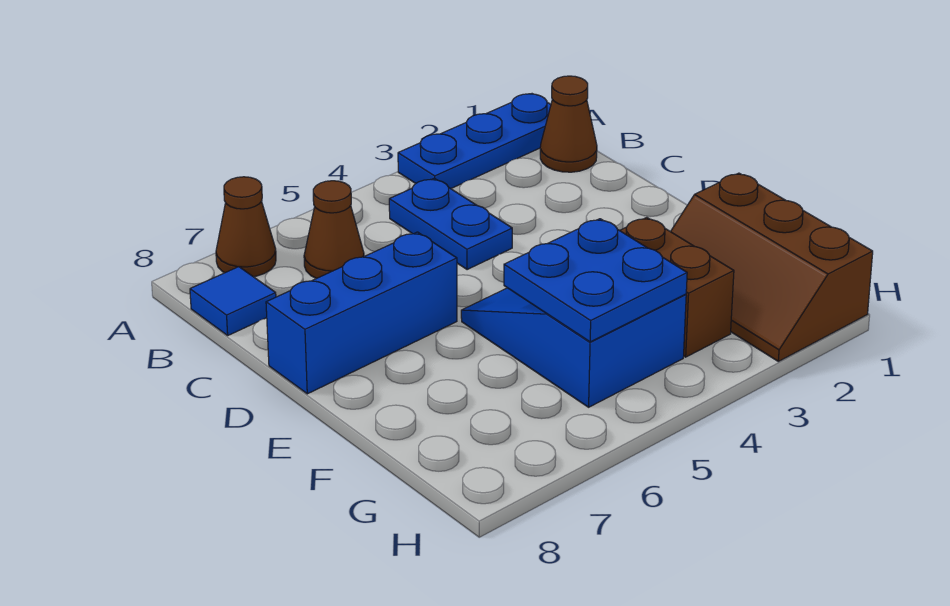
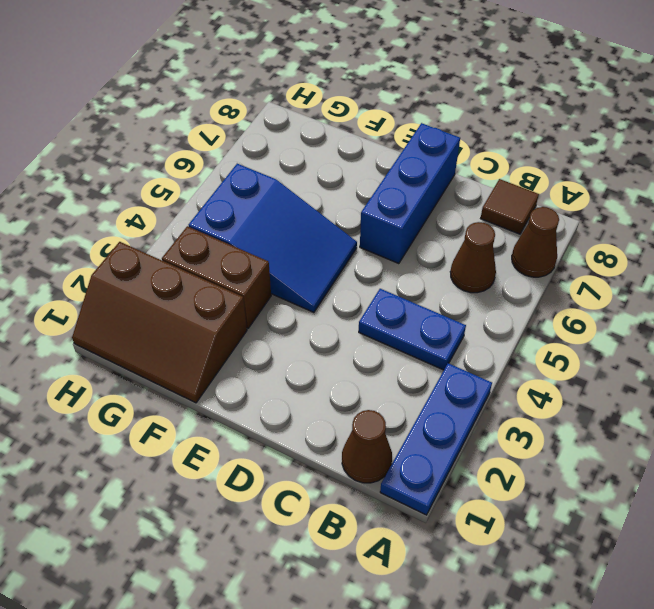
blue 1x1 tile [190,267,276,335] -> brown 1x1 tile [481,179,539,234]
brown 2x3 slope [671,173,873,361] -> brown 2x3 slope turned to [72,242,247,403]
blue 2x2 plate [504,219,687,342] -> none

